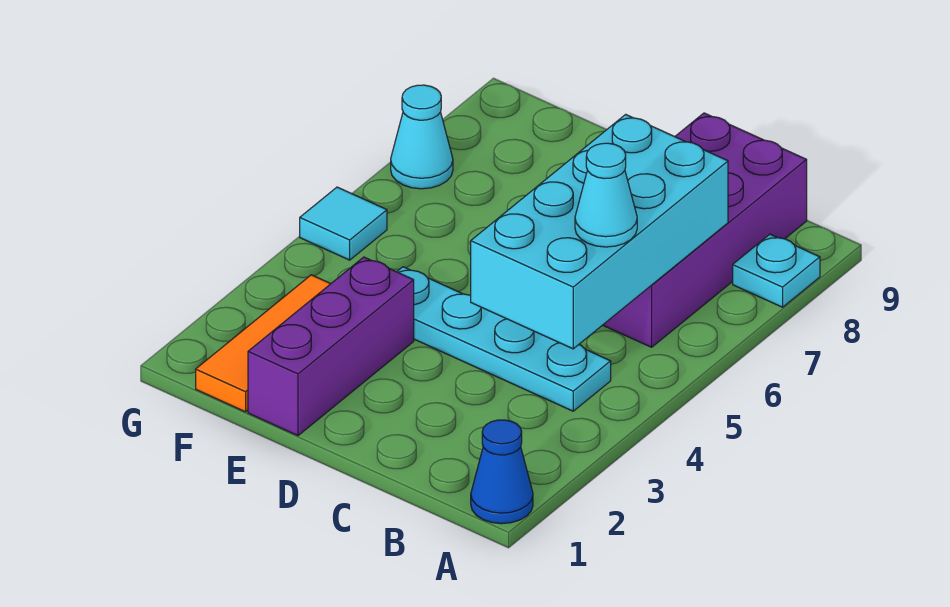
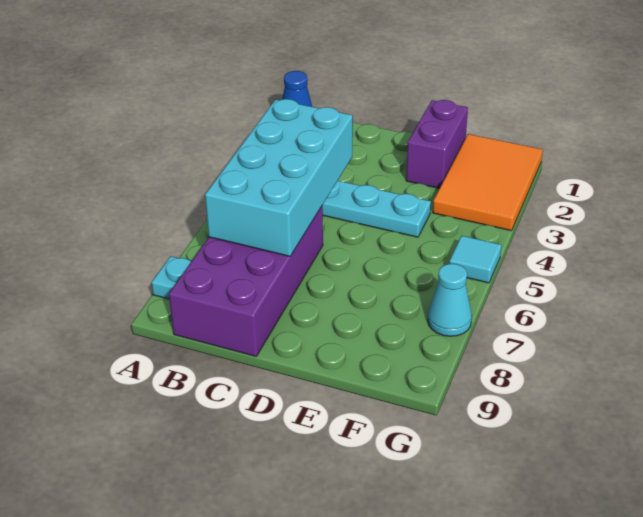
cyan 1x1 cone [575,143,637,247] -> none
purple 1x3 brick [248,257,414,436] -> purple 1x2 brick [406,100,468,188]
orange 1x3 tile [196,275,330,412] -> orange 2x3 tile [433,134,543,231]

